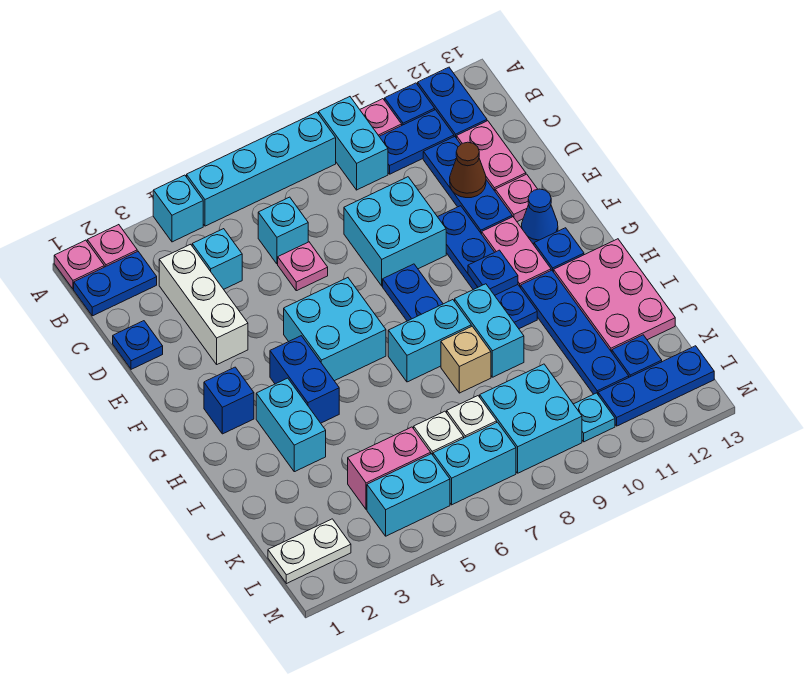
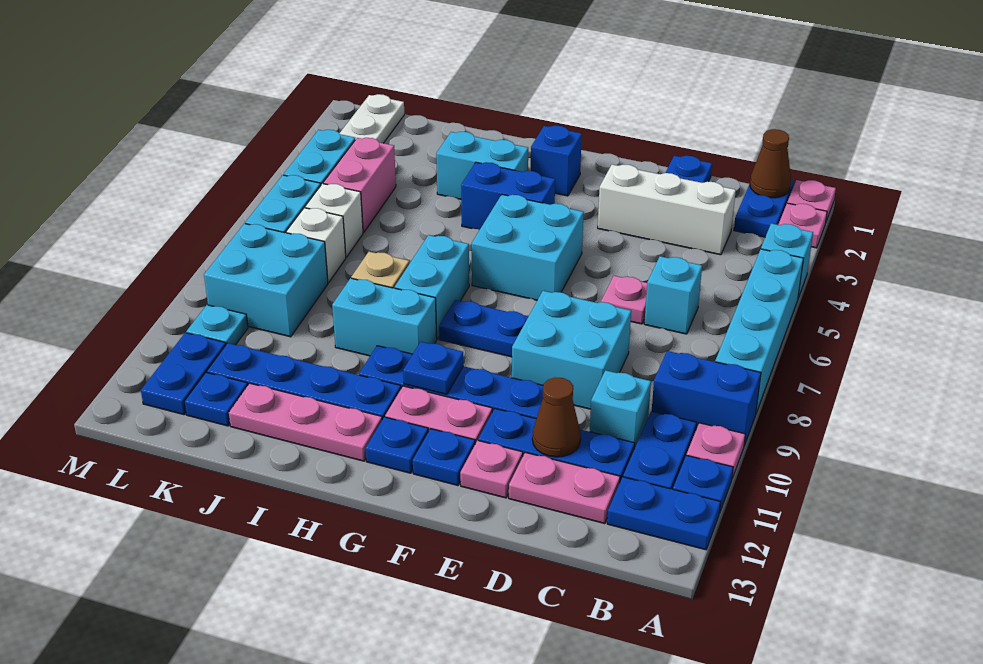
cyan 1x2 brick [319,97,388,190] -> blue 1x2 brick [652,351,761,445]
none -> brown 1x1 cone [750,129,791,198]
cyan 1x1 brick [192,229,242,289] -> cyan 1x1 brick moved to [590,370,651,449]
blue 1x1 cone [522,189,558,244] -> blue 1x1 plate [413,429,475,485]
pink 2x3 plate [554,239,675,352] -> pink 1x3 plate [229,383,382,461]
blue 1x3 plate [598,346,714,426] -> blue 1x2 plate [141,333,226,415]

